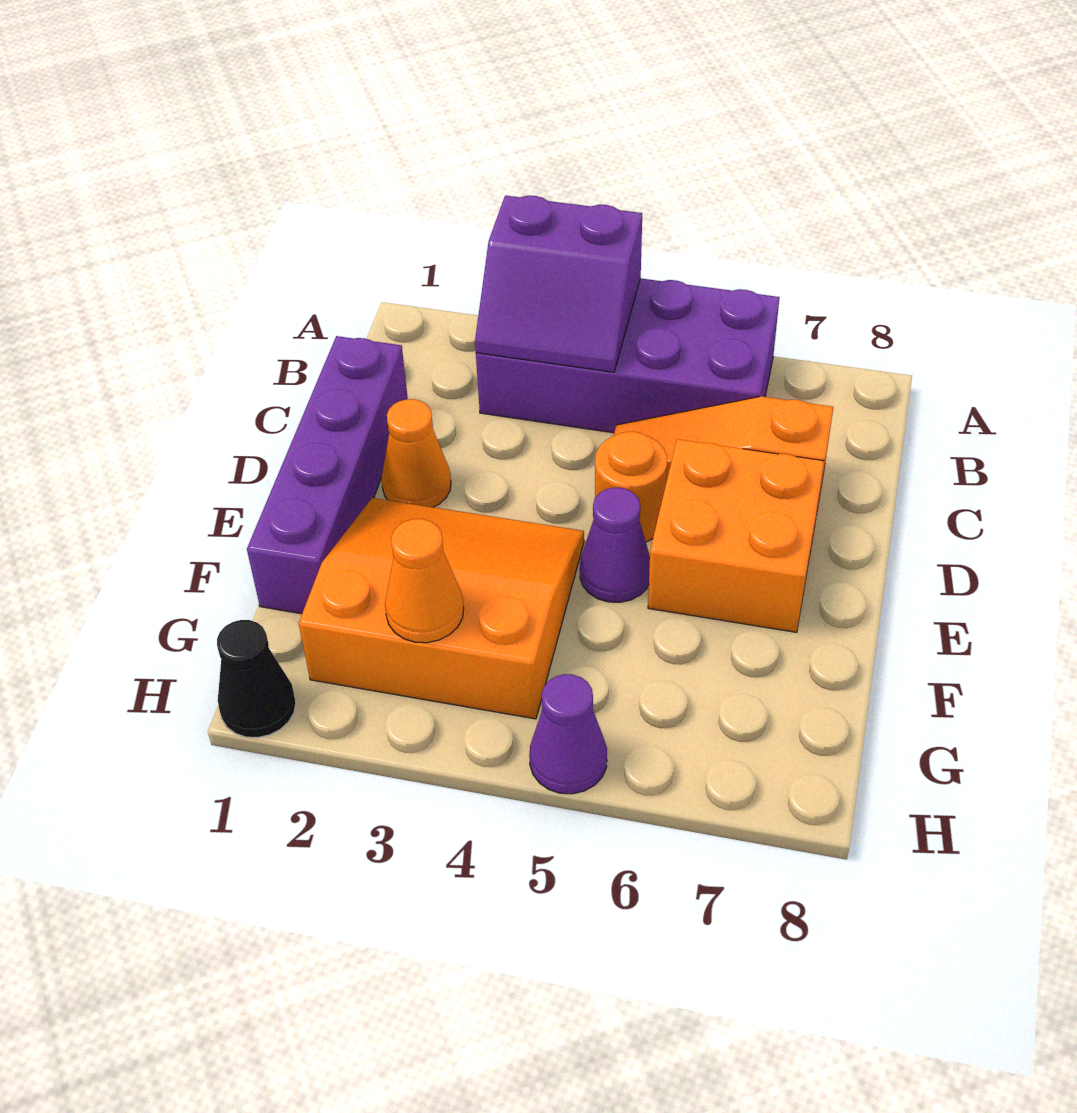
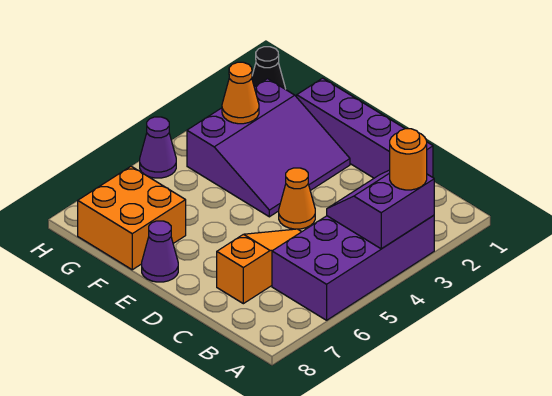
orange 1x1 cone [381,399,451,507] -> orange 1x1 cone moved to [279,168,315,229]
orange 1x1 round brick [595,432,667,542] -> orange 1x1 round brick moved to [390,129,427,190]
orange 2x2 brick [648,439,824,632] -> orange 2x2 brick moved to [78,166,186,270]
orange 3x3 slope [299,498,584,719] -> purple 3x3 slope [187,79,350,217]
purple 1x1 cone [580,488,650,602] -> purple 1x1 cone moved to [142,221,178,282]

